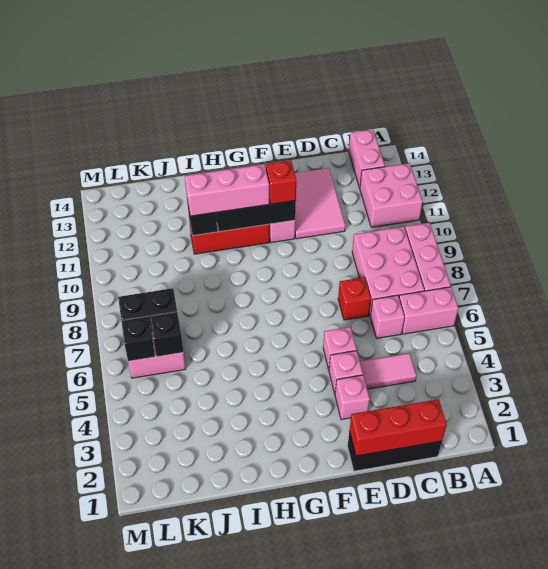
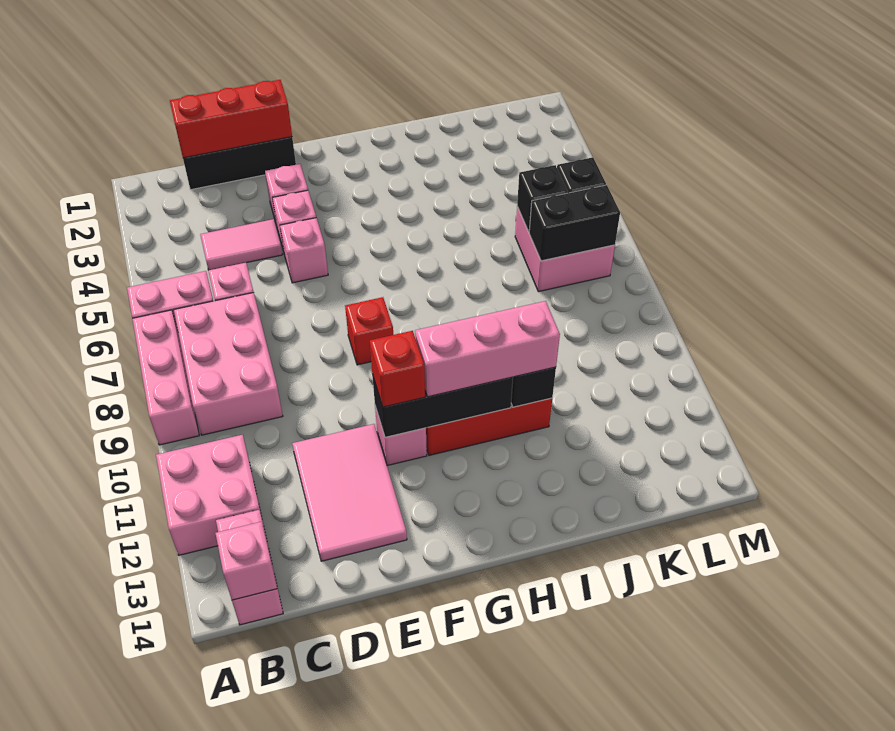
none -> pink 1x1 brick [215,522,277,600]
red 1x1 brick [338,277,371,320] -> red 1x1 brick moved to [345,297,393,365]

